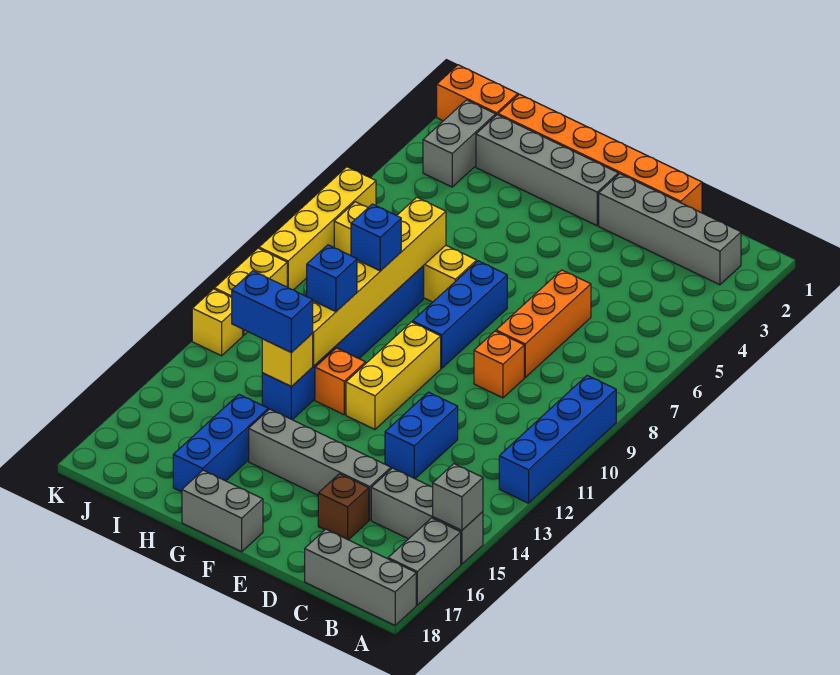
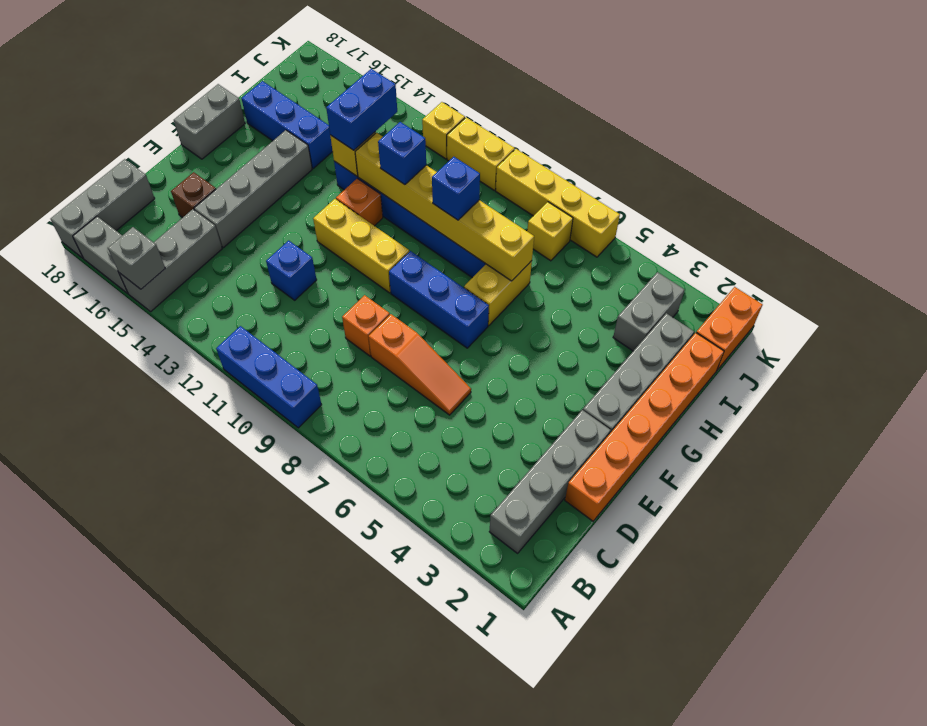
blue 1x4 brick [499,375,616,503] -> blue 1x3 brick [216,326,322,428]
orange 1x3 brick [496,270,591,377] -> orange 1x3 slope [369,314,471,415]
blue 1x2 brick [385,392,458,479] -> blue 1x1 brick [266,241,317,300]
grey 1x2 brick [423,100,496,187] -> grey 1x2 brick turned to [613,272,684,351]

